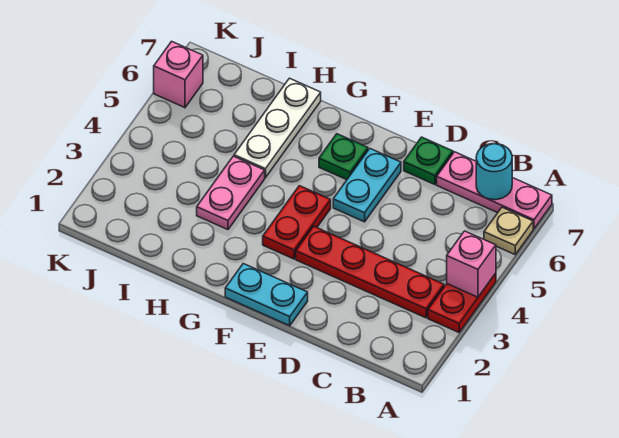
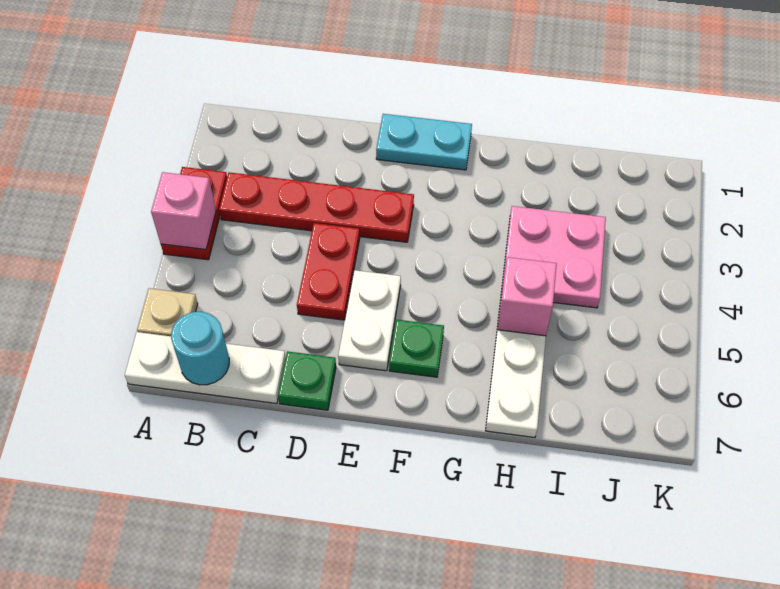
pink 1x3 plate [437,152,552,229] -> white 1x3 plate [125,332,286,404]
cyan 1x2 plate [333,149,401,222] -> white 1x2 plate [338,270,401,371]
red 1x2 plate [263,186,331,259] -> red 1x2 plate moved to [297,223,360,320]
pink 1x2 plate [197,156,265,230] -> pink 2x2 plate [502,206,606,308]
pink 1x1 brick [154,41,203,108] -> pink 1x1 brick moved to [498,257,557,336]

